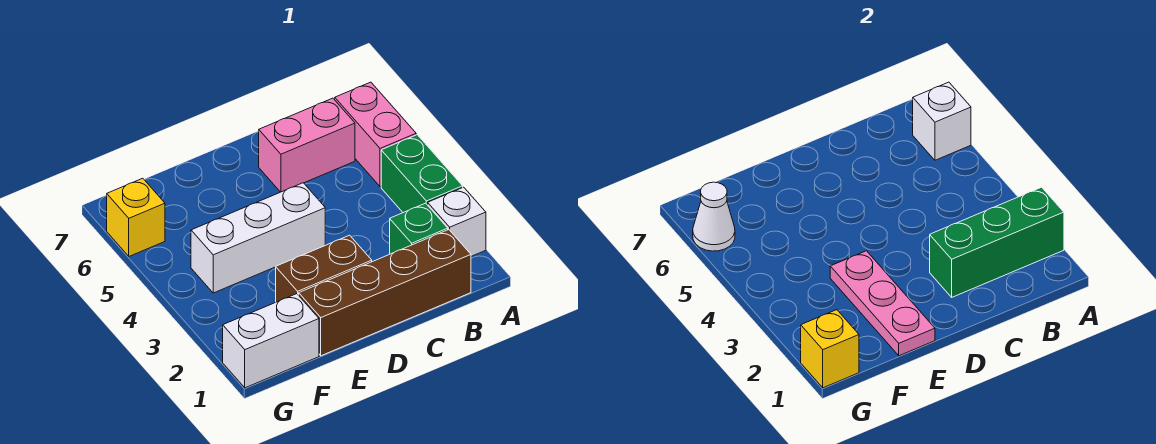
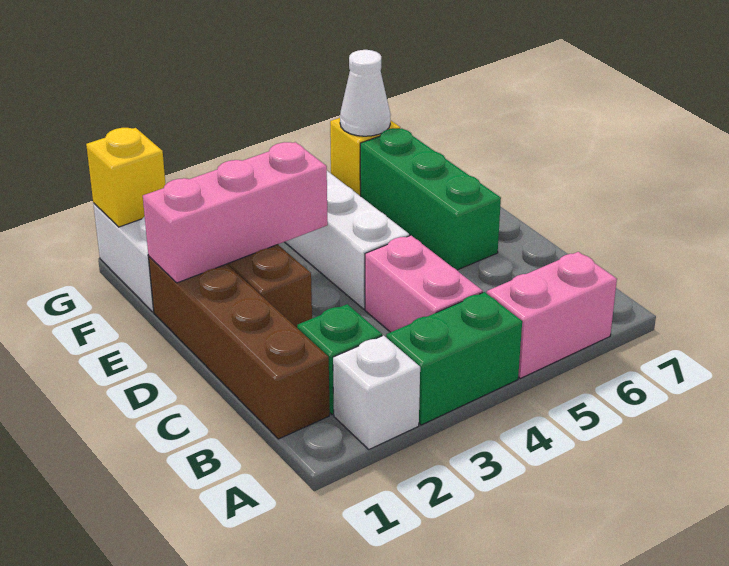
green 1x3 brick [930,187,1064,297] -> green 1x3 brick moved to [360,128,501,270]
white 1x1 brick [913,82,971,160] -> none
pink 1x2 brick [259,98,355,192] -> pink 1x2 brick moved to [365,235,483,332]
pink 1x3 plate [830,251,935,356] -> pink 1x3 brick [143,142,328,283]

